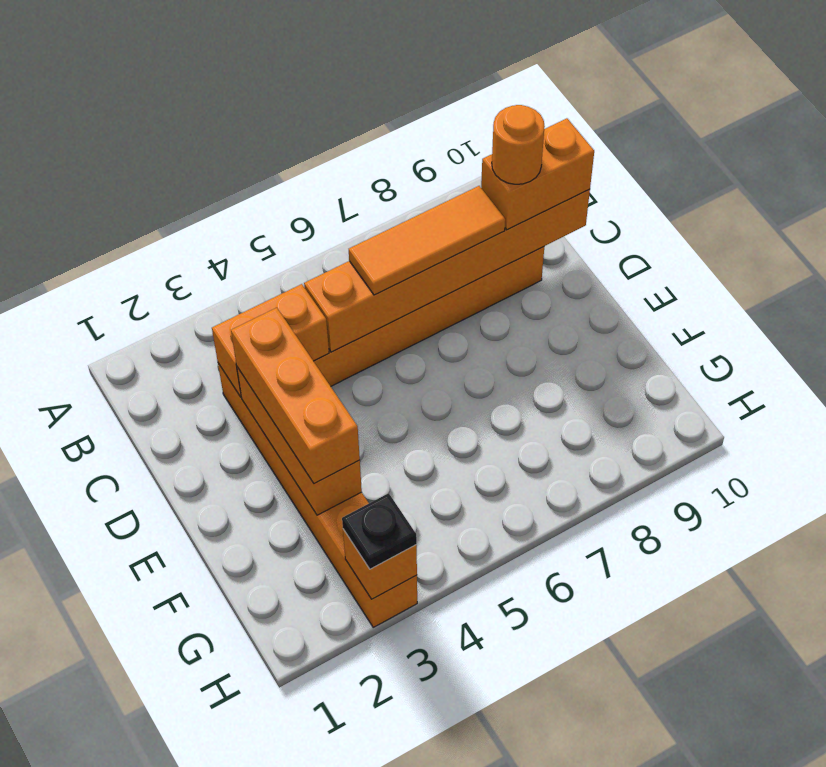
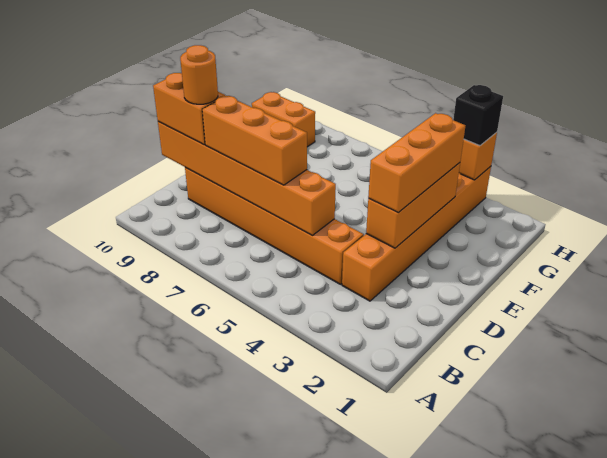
orange 1x2 brick [212,284,329,397] -> orange 1x2 brick moved to [252,92,315,147]
orange 1x3 tile [349,186,505,295] -> orange 1x3 brick [202,96,307,185]
black 1x1 plate [342,493,417,569] -> black 1x1 brick [453,85,503,146]

